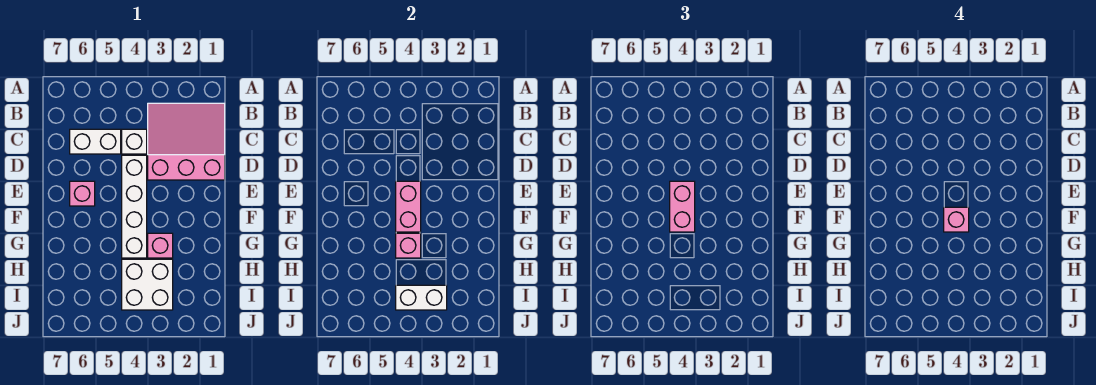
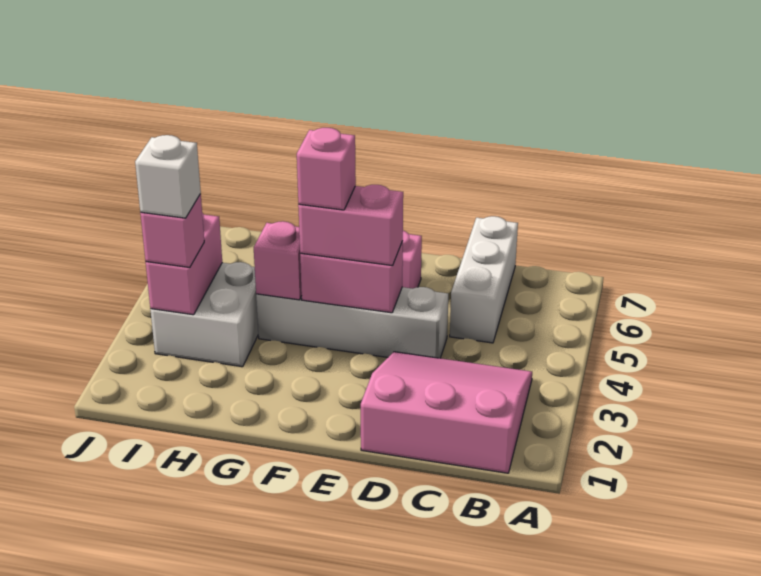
pink 3x3 slope [148,103,225,180] -> pink 3x3 slope turned to [361,352,532,473]
white 1x1 brick [122,129,147,154] -> white 1x1 brick moved to [135,135,201,218]
white 1x2 brick [70,129,121,154] -> white 1x3 brick [450,216,518,343]
pink 1x1 brick [148,233,173,258] -> pink 1x1 brick moved to [140,194,204,267]
white 1x2 brick [396,285,447,310] -> pink 1x2 brick [146,213,222,315]

